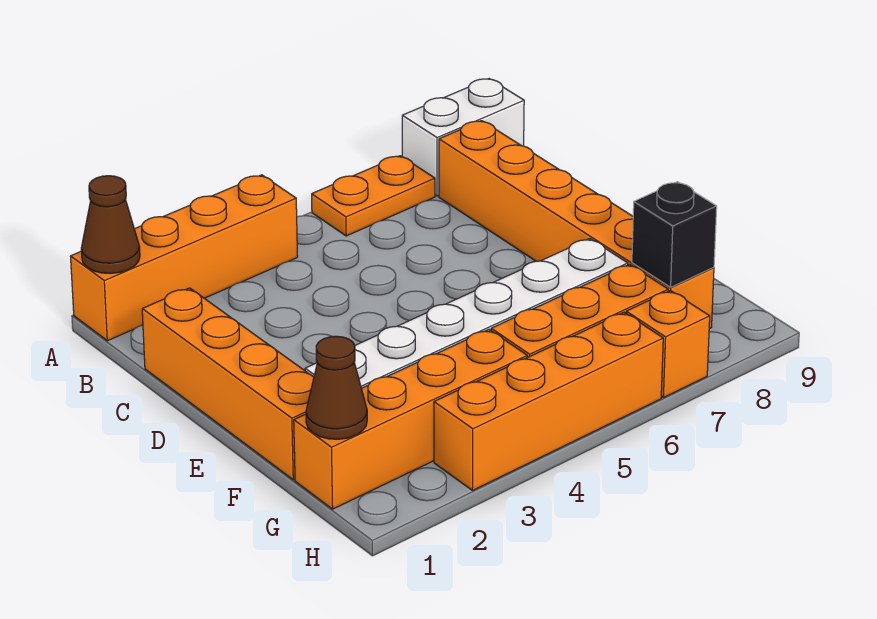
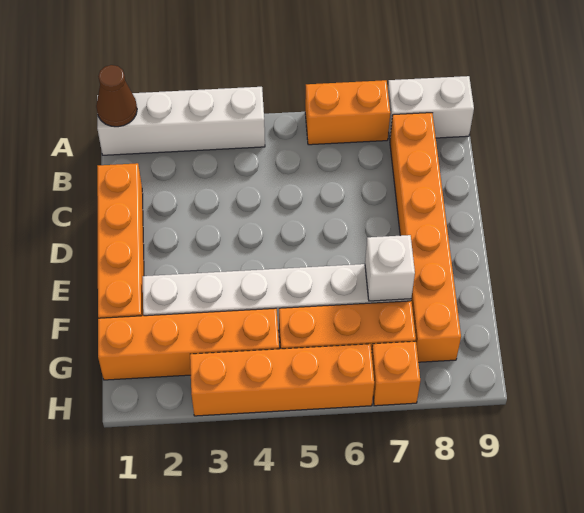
orange 1x4 brick [70,175,298,341] -> white 1x4 brick [97,87,265,155]
orange 1x2 plate [312,156,435,236] -> orange 1x2 brick [305,80,390,145]
none -> white 1x1 brick [365,235,415,301]
brown 1x1 cone [306,336,367,439] -> none
black 1x1 brick [632,182,717,287] -> none

